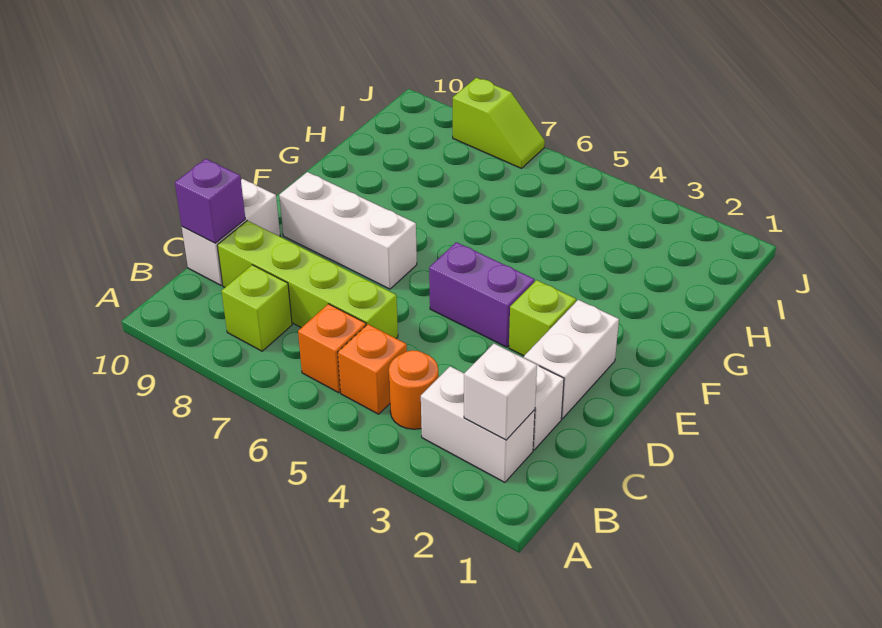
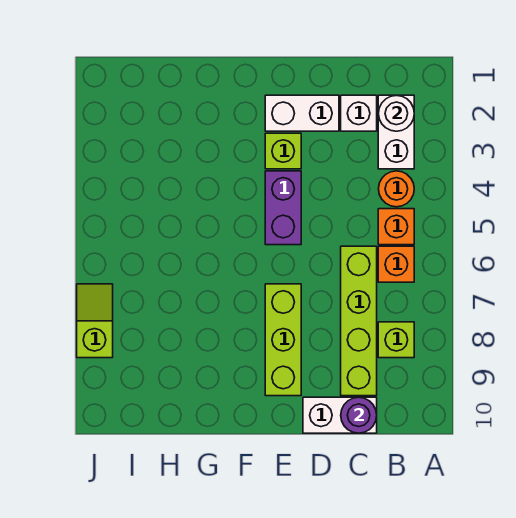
white 1x1 brick [464,344,537,440] -> white 1x1 round brick [378,95,414,131]
purple 1x1 brick [175,159,245,243] -> purple 1x1 round brick [341,397,377,433]
white 1x3 brick [279,172,417,289] -> lime 1x3 brick [265,284,301,396]

